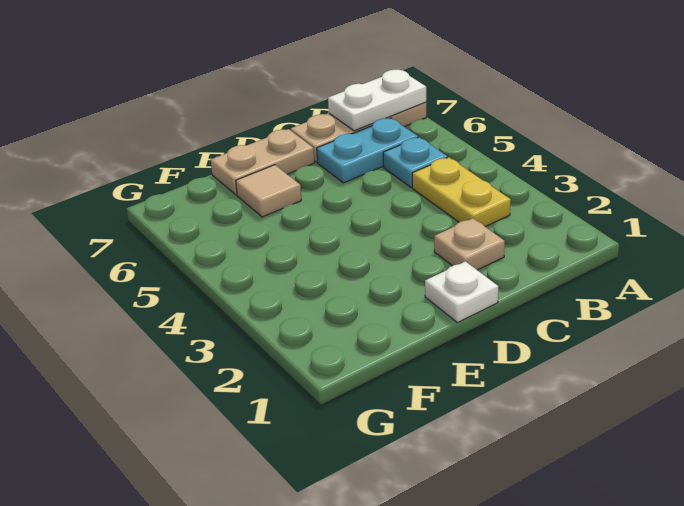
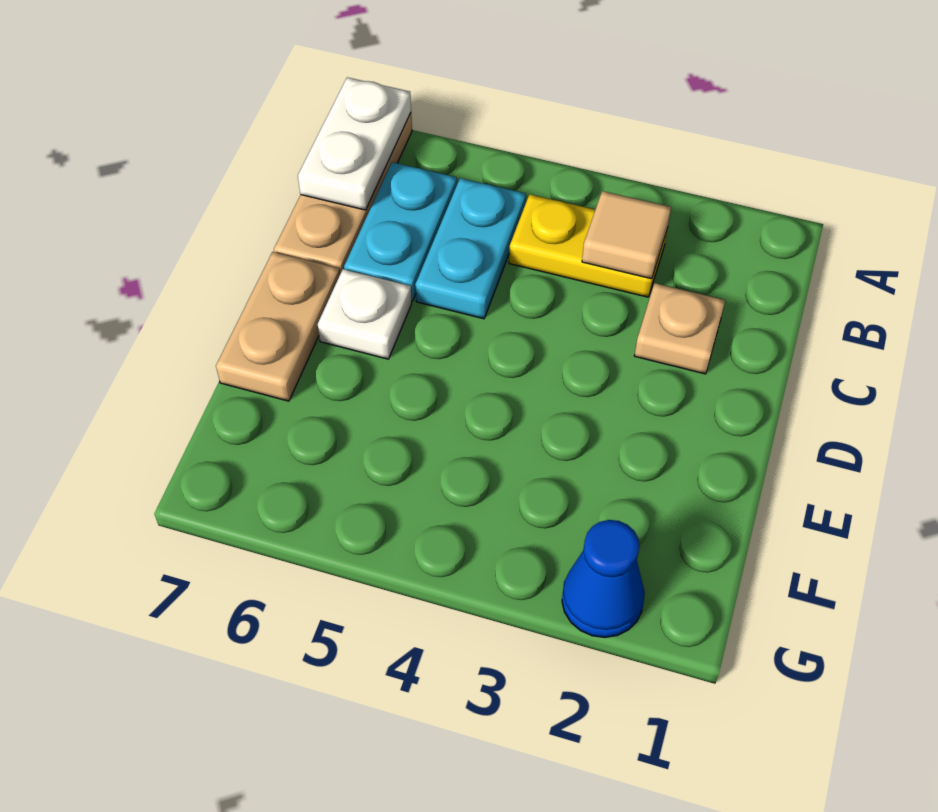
cyan 1x1 plate [383,137,447,187] -> cyan 1x2 plate [415,178,526,319]
white 1x1 plate [425,261,499,323] -> white 1x1 plate moved to [318,269,412,359]
tan 1x1 tile [236,165,301,217] -> tan 1x1 tile moved to [582,191,671,279]
none -> blue 1x1 cone [562,520,645,637]

